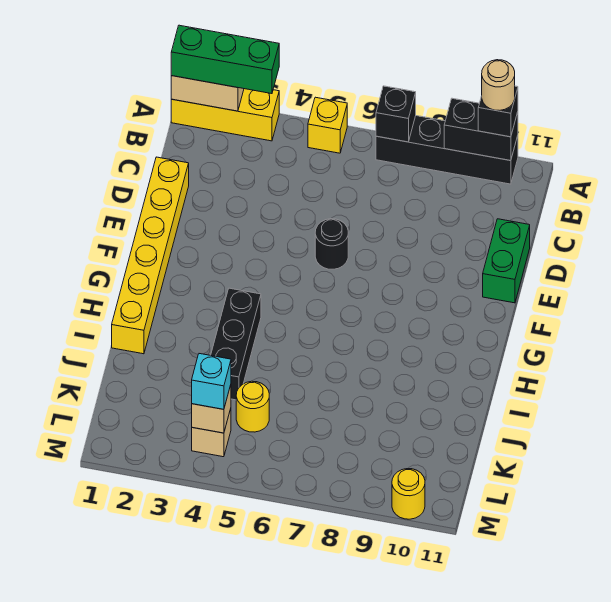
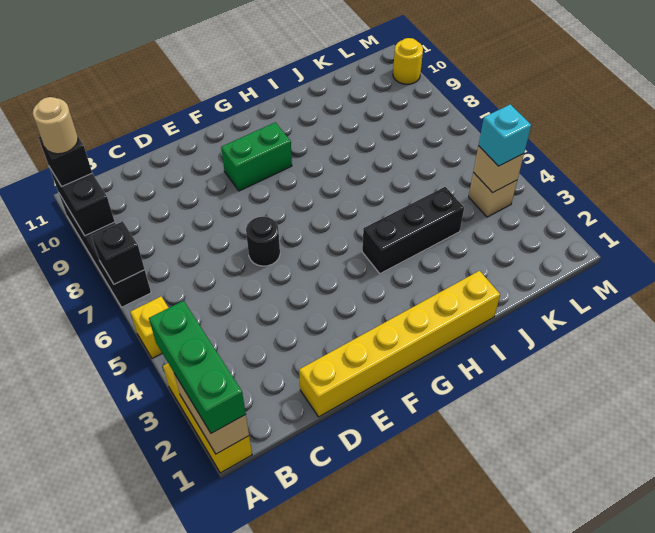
green 1x2 brick [483,219,530,303] -> green 1x2 brick moved to [221,122,292,191]
yellow 1x1 round brick [236,381,269,432] -> none

